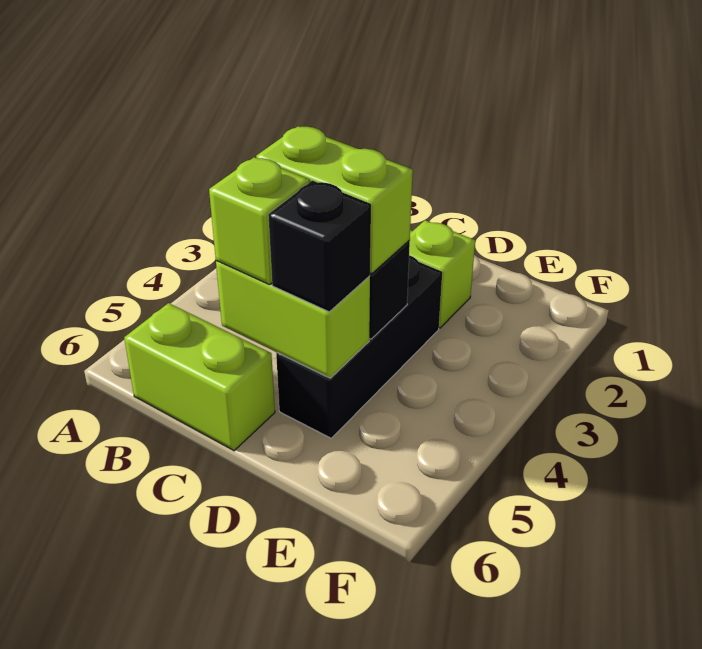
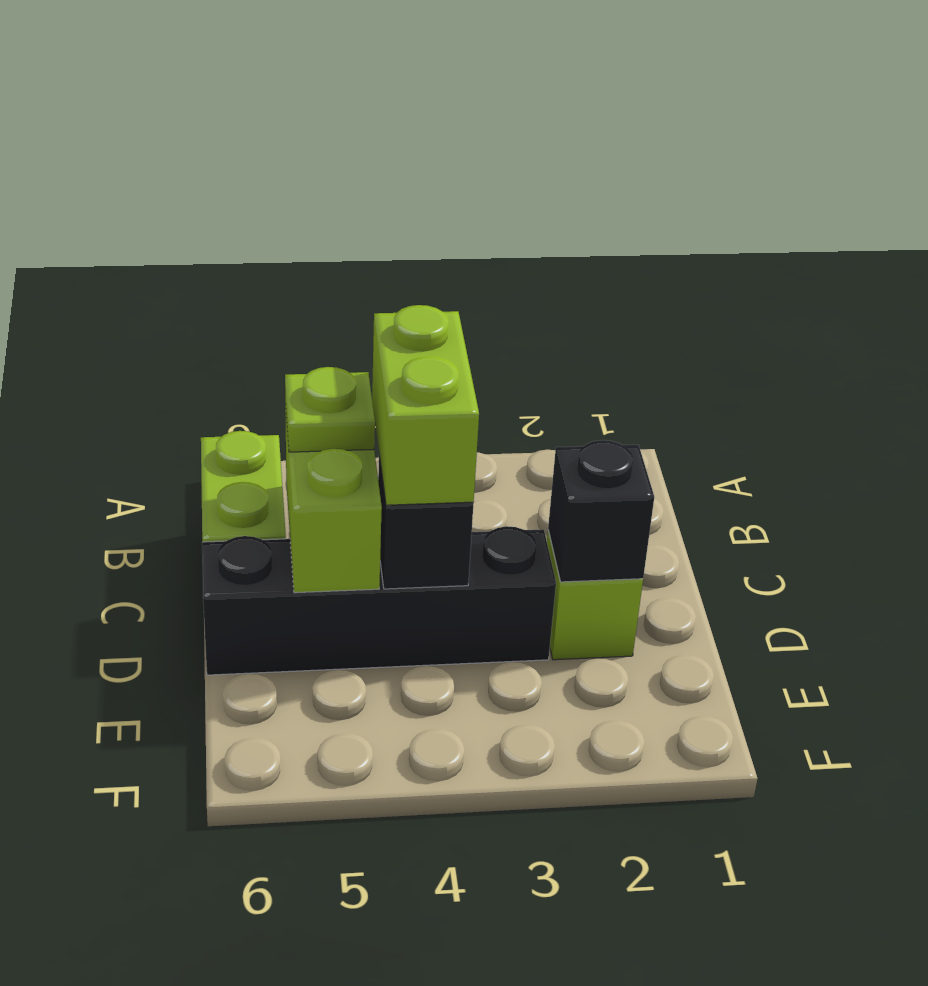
lime 1x1 brick [209,157,310,285] -> lime 1x1 plate [285,367,375,452]
black 1x3 brick [276,255,442,438] -> black 1x4 brick [202,526,556,675]
black 1x1 brick [268,181,371,312] -> black 1x1 brick moved to [548,440,654,582]

